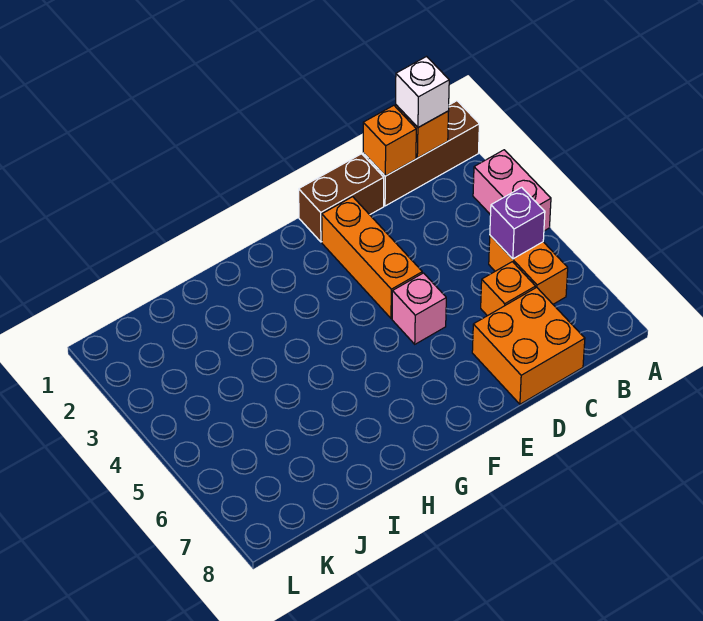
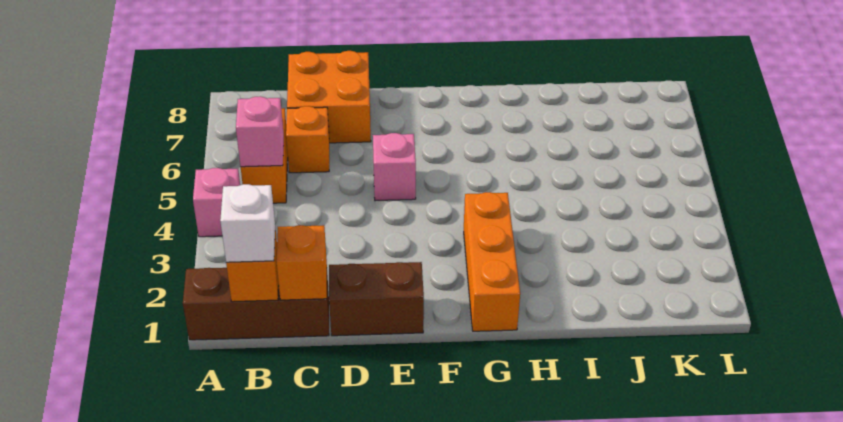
pink 1x2 brick [473,150,551,231] -> pink 1x1 brick [193,168,240,237]
purple 1x1 brick [490,187,545,259] -> pink 1x1 brick [236,96,284,167]
orange 1x3 brick [322,197,422,318] -> orange 1x3 brick moved to [464,192,520,331]

